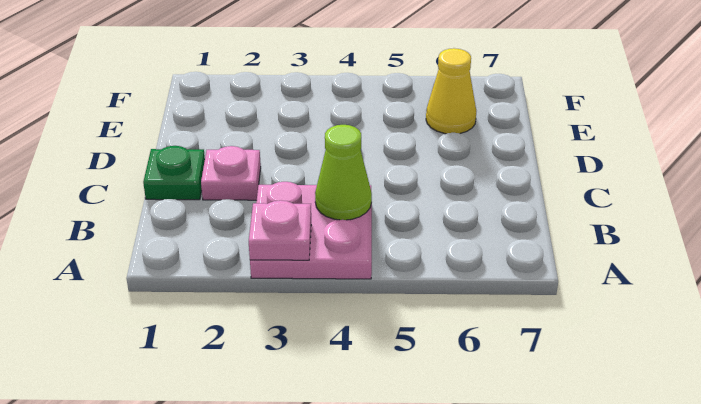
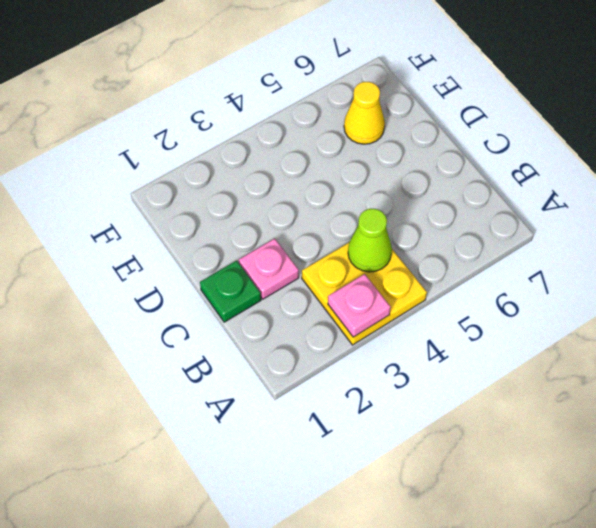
pink 2x2 plate [250,182,372,279] -> yellow 2x2 plate [302,243,427,345]

